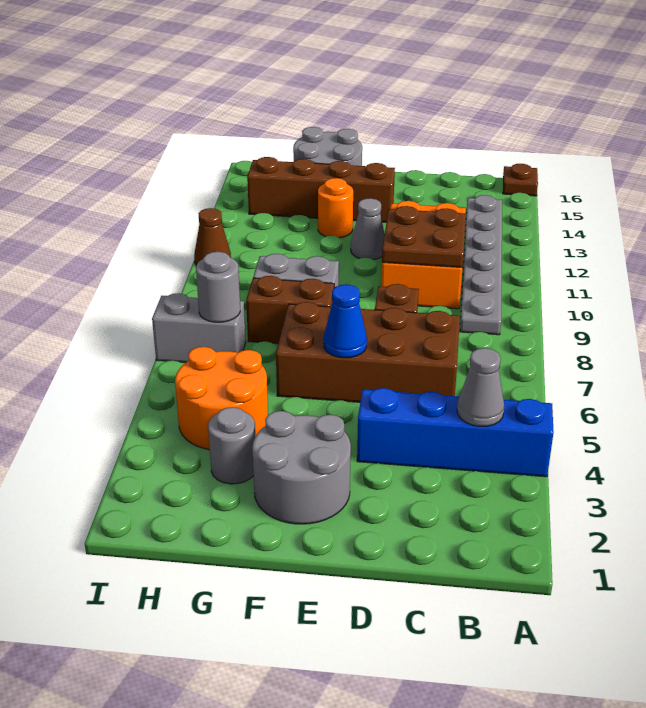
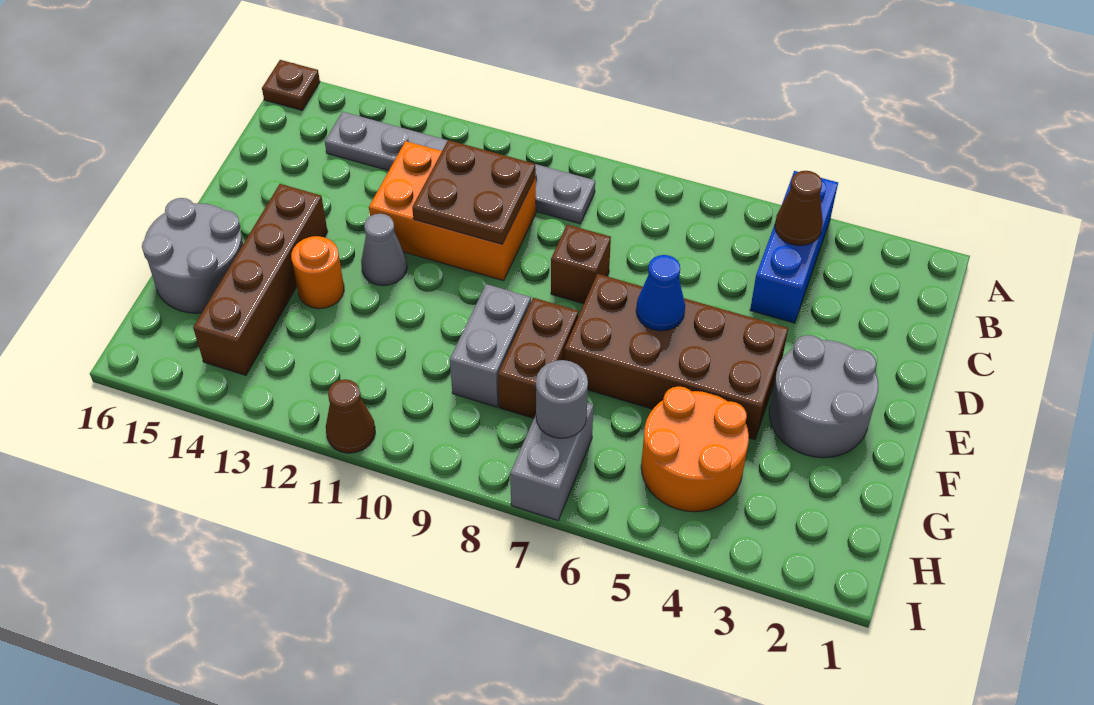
blue 1x4 brick [357,388,554,477] -> blue 1x3 brick [750,171,838,323]
grey 1x1 cone [457,348,504,427] -> brown 1x1 cone [775,171,823,245]
brown 2x4 brick [276,302,460,402] -> brown 2x4 brick turned to [564,274,788,440]
grey 1x1 round brick [208,407,255,484] -> none

